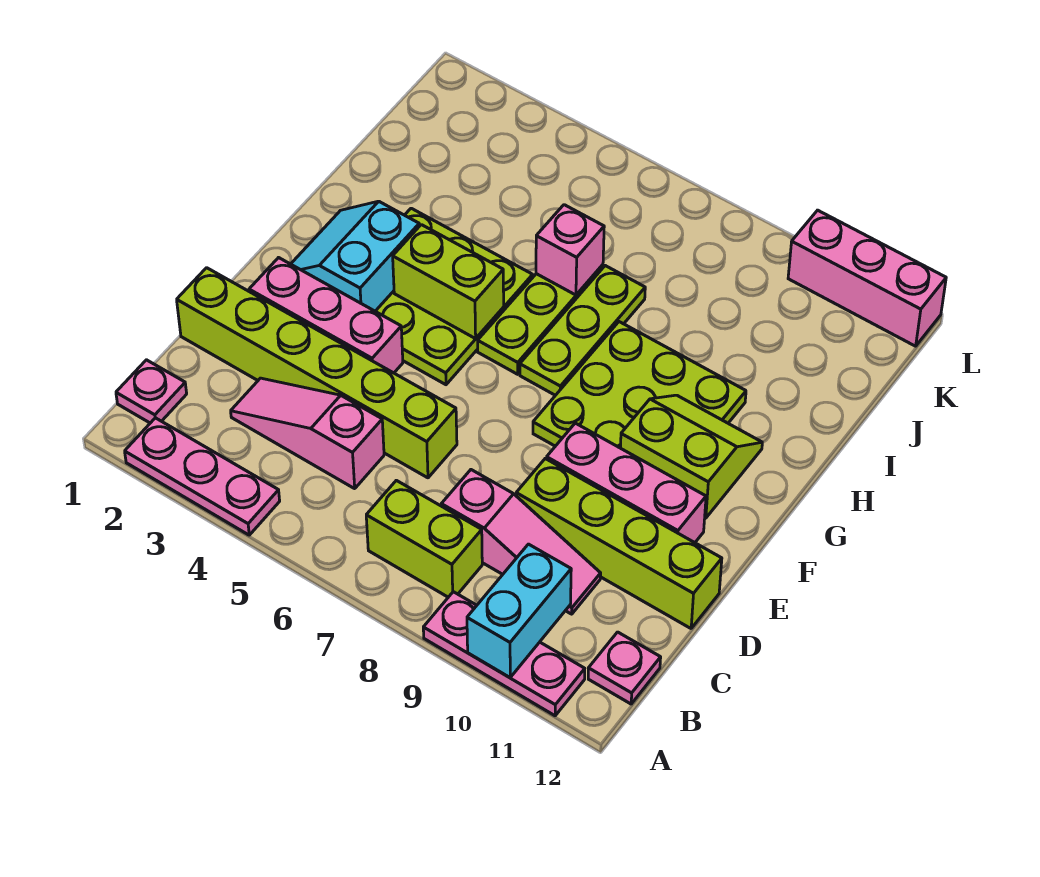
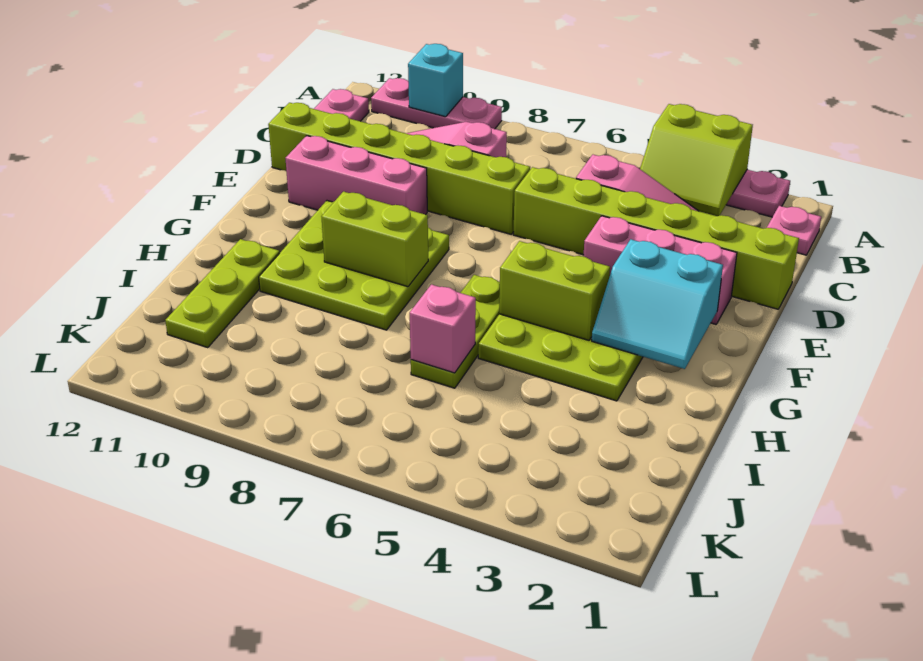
cyan 1x2 brick [467,544,571,678] -> cyan 1x1 brick [408,44,463,117]
lime 1x2 brick [366,480,482,597] -> lime 1x2 brick moved to [321,192,428,287]
lime 1x4 brick [516,459,722,628] -> lime 1x6 brick [268,103,530,234]
cyan 2x2 slope [291,201,419,311] -> cyan 2x2 slope turned to [592,239,723,369]
lime 2x2 slope [620,395,762,518] -> lime 2x2 slope moved to [640,104,753,216]
lime 1x3 plate [520,266,645,395] -> lime 1x3 plate moved to [165,239,280,348]
pink 1x3 brick [788,210,946,346] -> none

